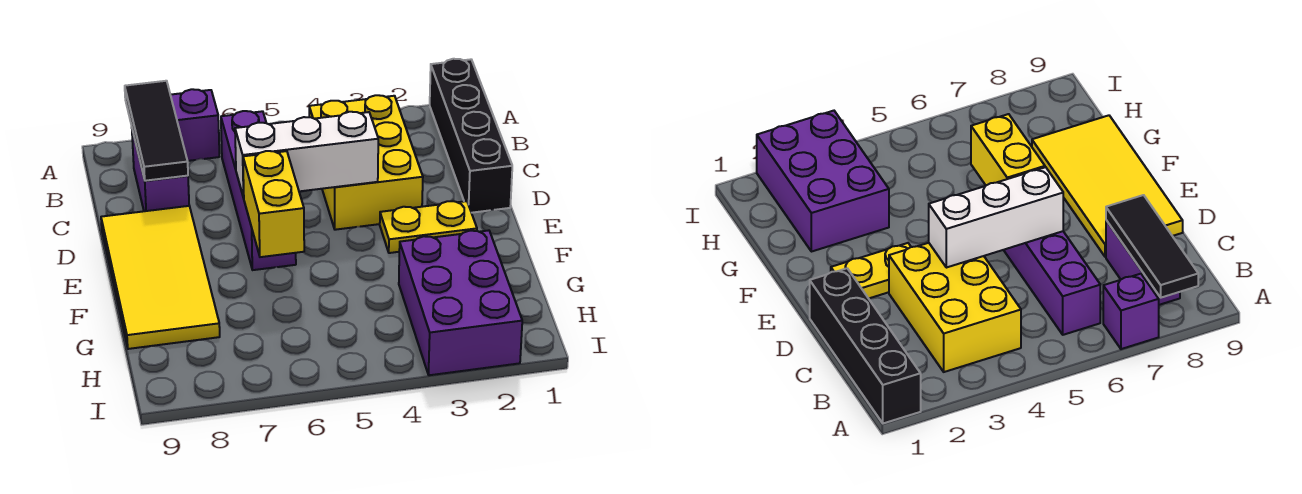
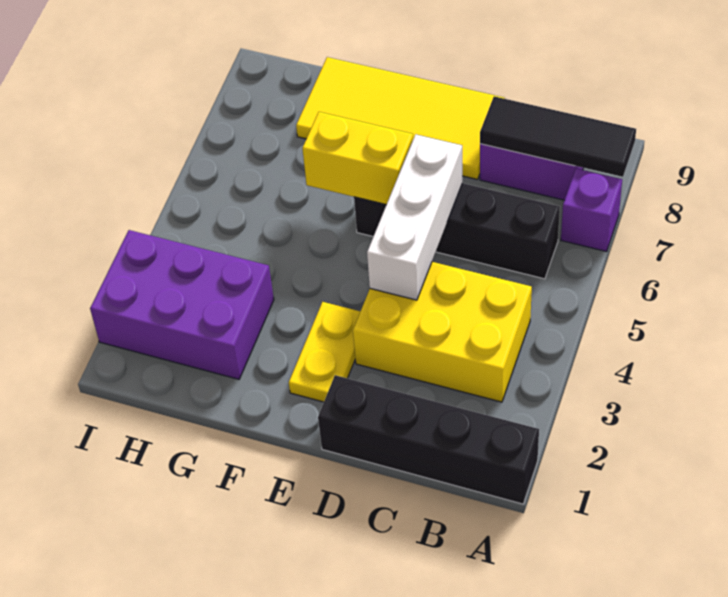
purple 1x4 brick [221,111,296,270] -> black 1x4 brick [354,183,560,279]

